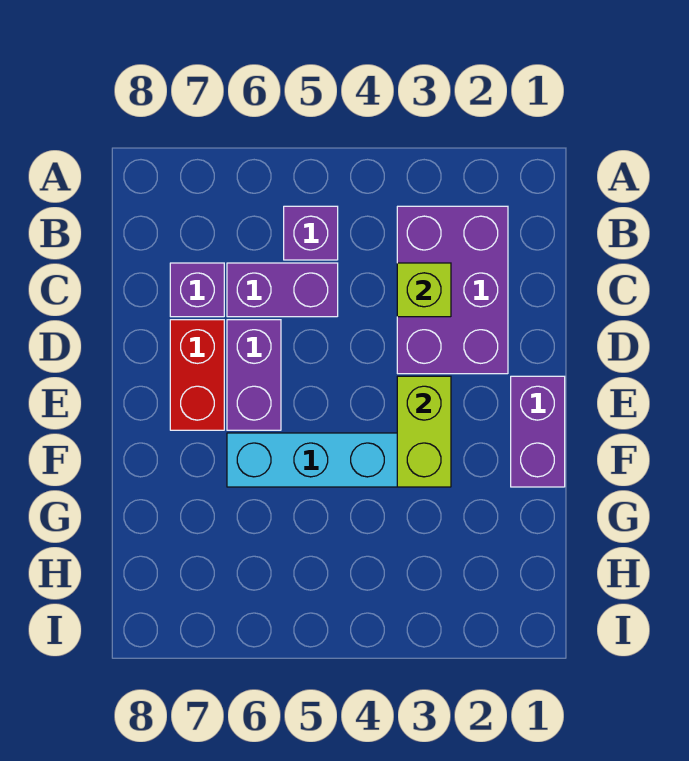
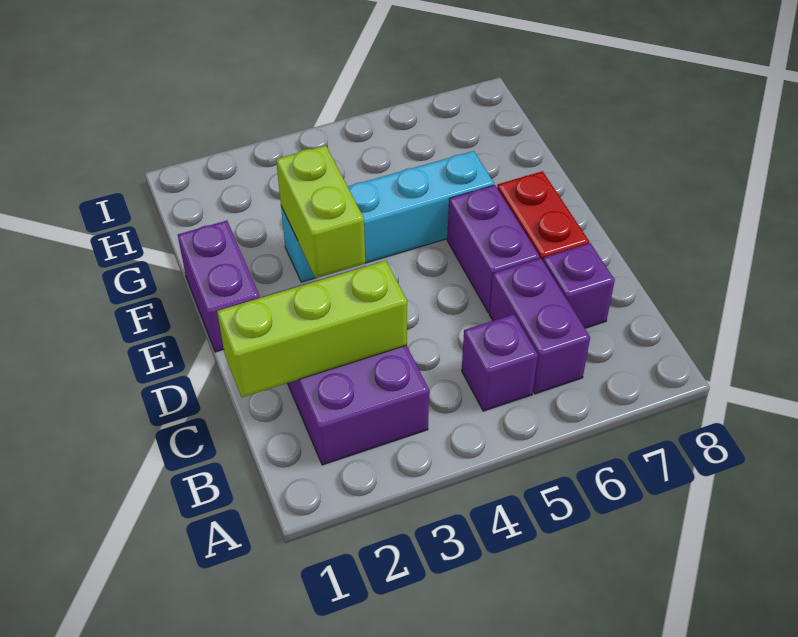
lime 1x1 brick [397,263,451,317] -> lime 1x3 brick [217,261,407,397]
purple 1x2 brick [227,263,338,317] -> purple 1x2 brick turned to [489,258,590,394]

